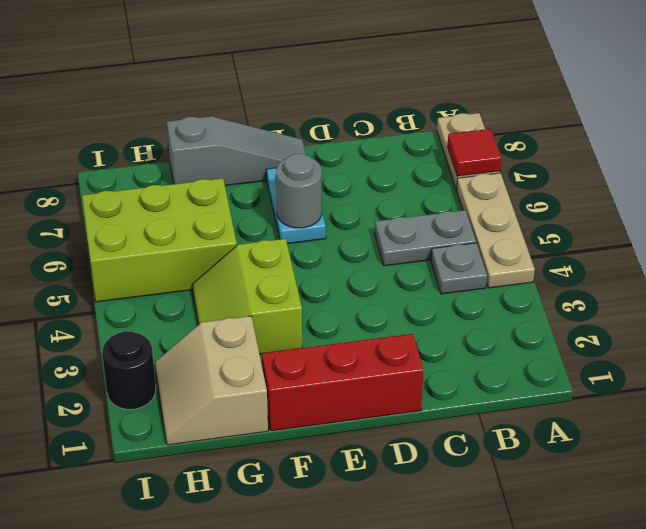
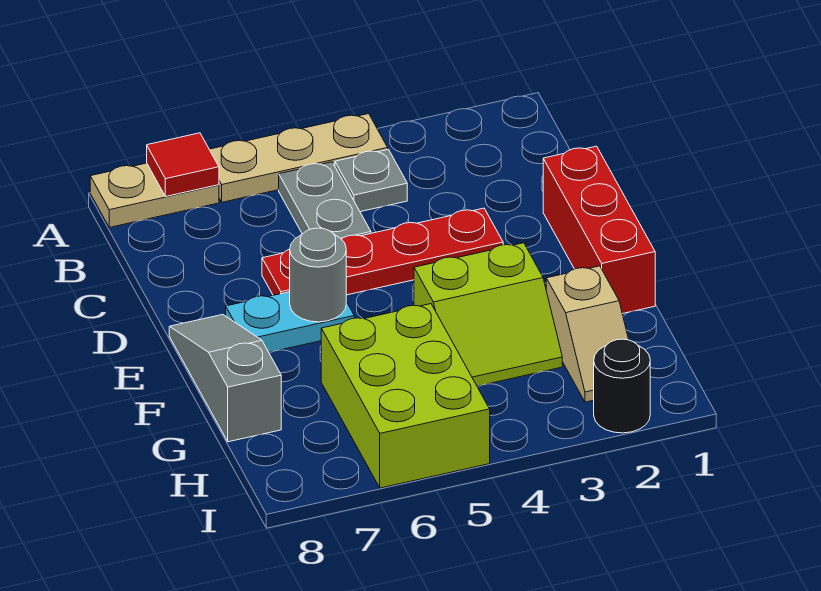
none -> red 1x4 plate [262,208,503,295]
tan 2x2 slope [155,316,268,445] -> tan 1x2 slope [546,266,629,402]

